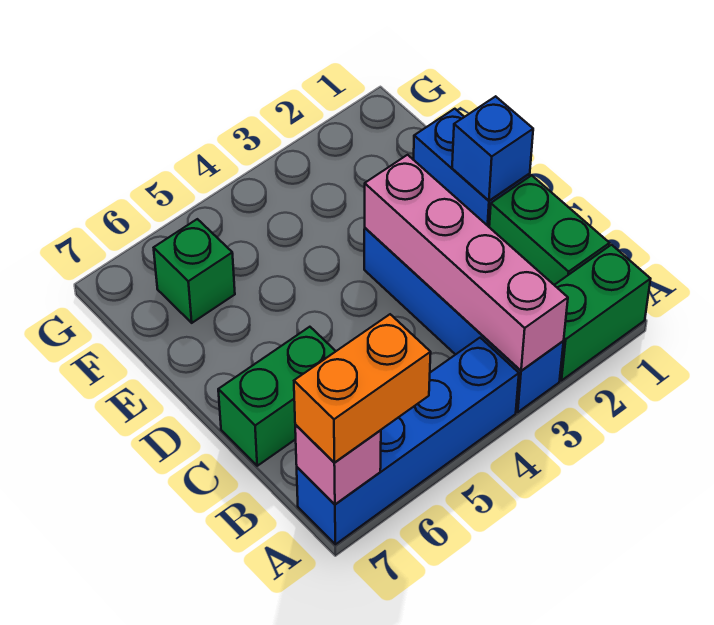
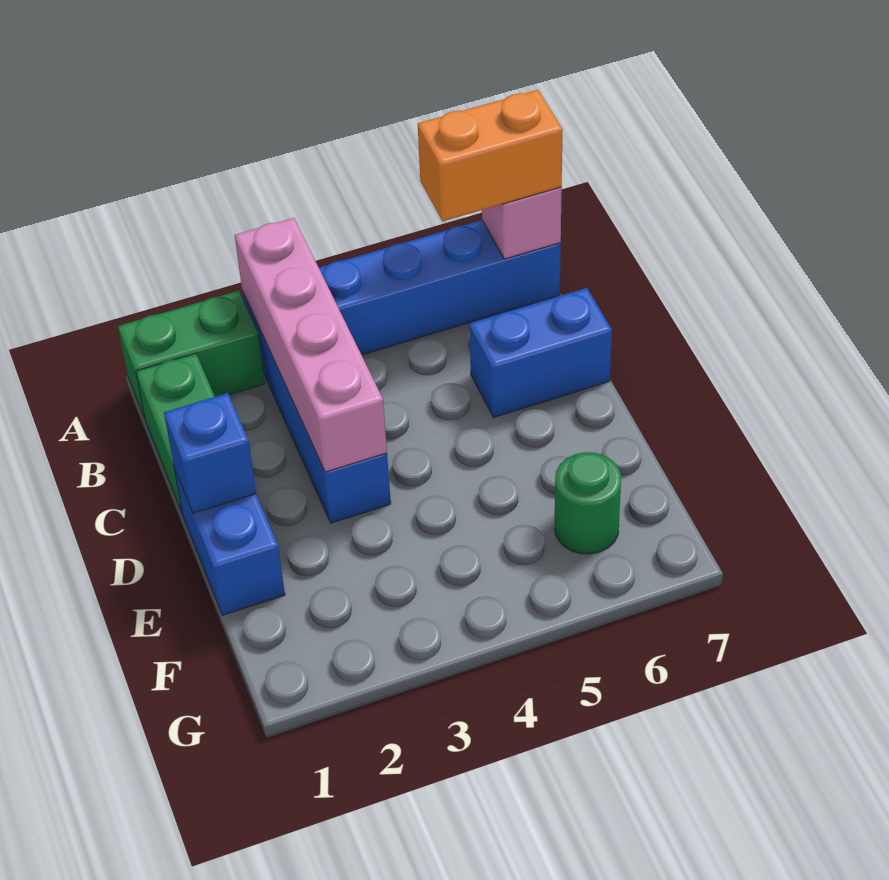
green 1x2 brick [218,327,336,466] -> blue 1x2 brick [469,288,612,418]
green 1x1 brick [154,219,235,323] -> green 1x1 round brick [555,452,621,554]

